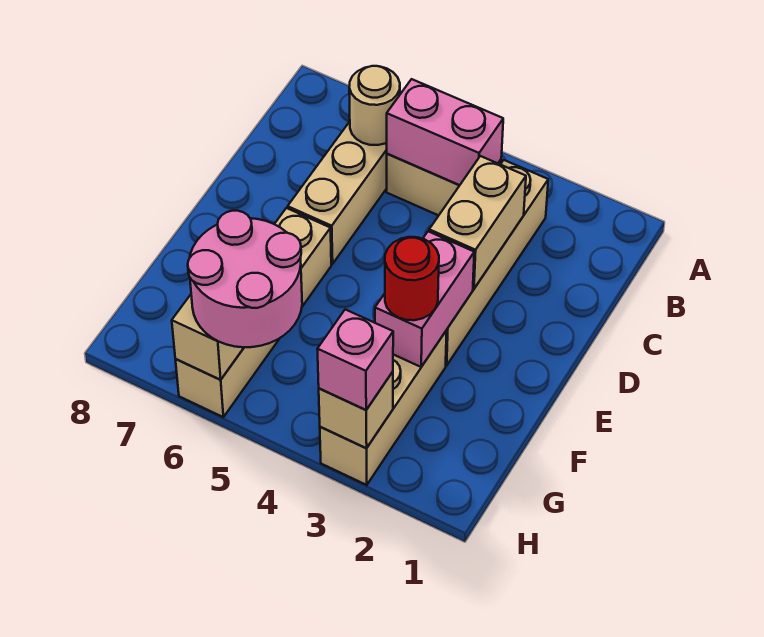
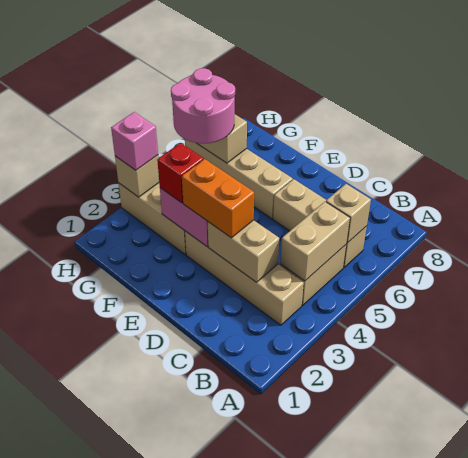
pink 1x2 brick [387,79,503,185] -> tan 1x2 brick [280,202,350,281]
tan 1x1 round brick [349,66,400,145] -> tan 1x1 brick [326,184,371,243]
none -> orange 1x2 brick [182,159,254,238]
red 1x1 round brick [385,237,439,320] -> red 1x1 brick [157,143,204,203]

